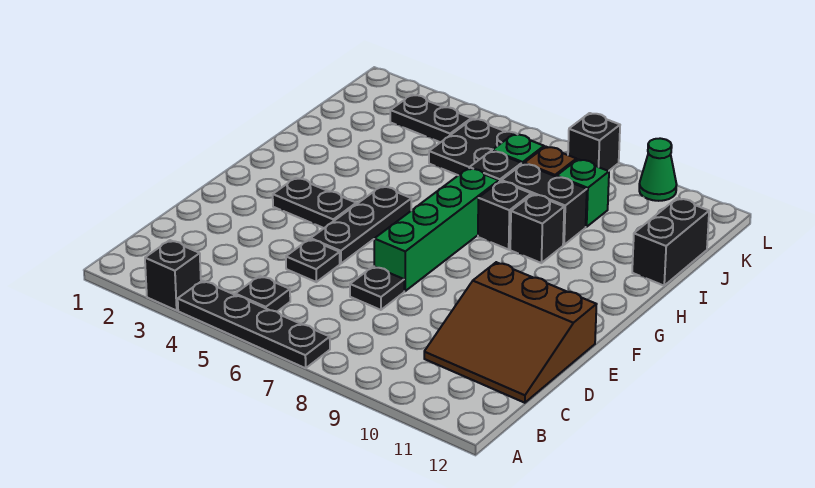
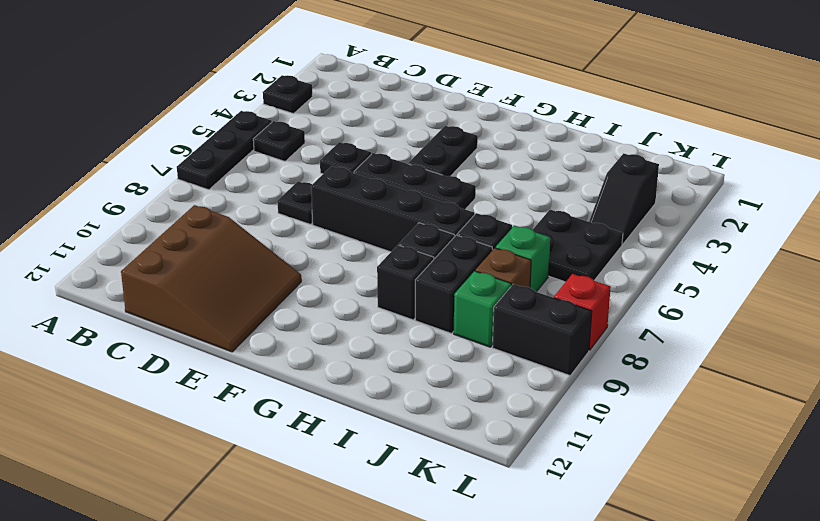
black 1x1 brick [145,240,201,310] -> black 1x1 plate [263,75,313,114]
black 1x4 plate [178,281,330,368] -> black 1x3 plate [177,111,272,190]
brown 3x3 slope [424,262,597,403] -> brown 3x3 slope turned to [121,205,301,352]
green 1x4 brick [374,168,499,291] -> black 1x4 brick [311,166,474,252]
black 1x2 brick [632,198,709,286] -> black 1x2 brick moved to [492,284,592,375]
black 1x2 plate [390,95,471,142] -> black 1x2 slope [589,153,659,244]
black 1x1 brick [568,113,620,171] -> red 1x1 brick [554,274,611,350]
green 1x1 cone [639,138,677,201] -> none

